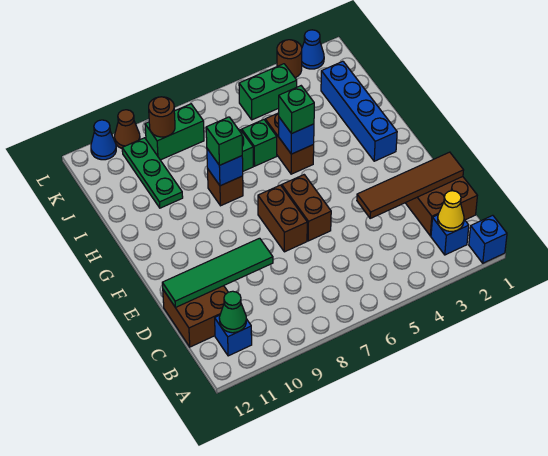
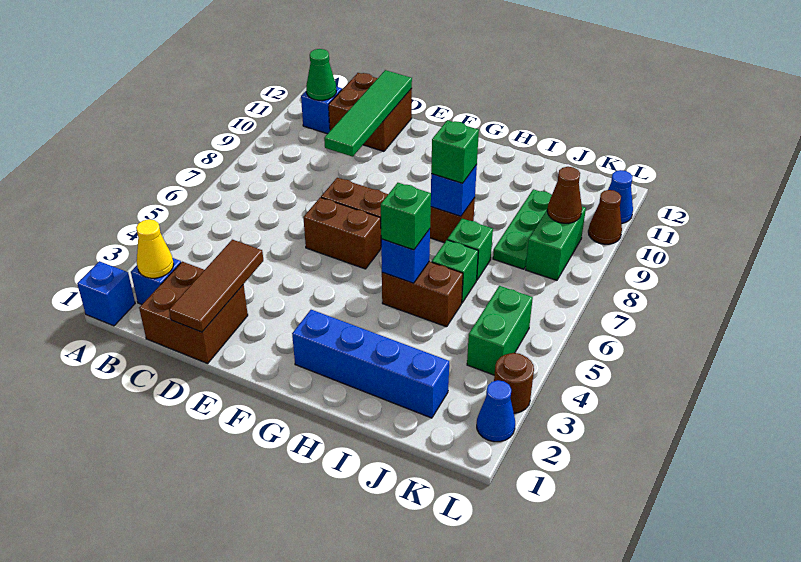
brown 1x4 tile [357,152,464,218] -> brown 1x3 tile [169,240,263,332]
green 1x3 plate [122,138,183,208] -> green 1x3 plate turned to [493,189,552,269]
brown 1x1 round brick [149,97,175,137] -> brown 1x1 cone [547,167,582,223]

